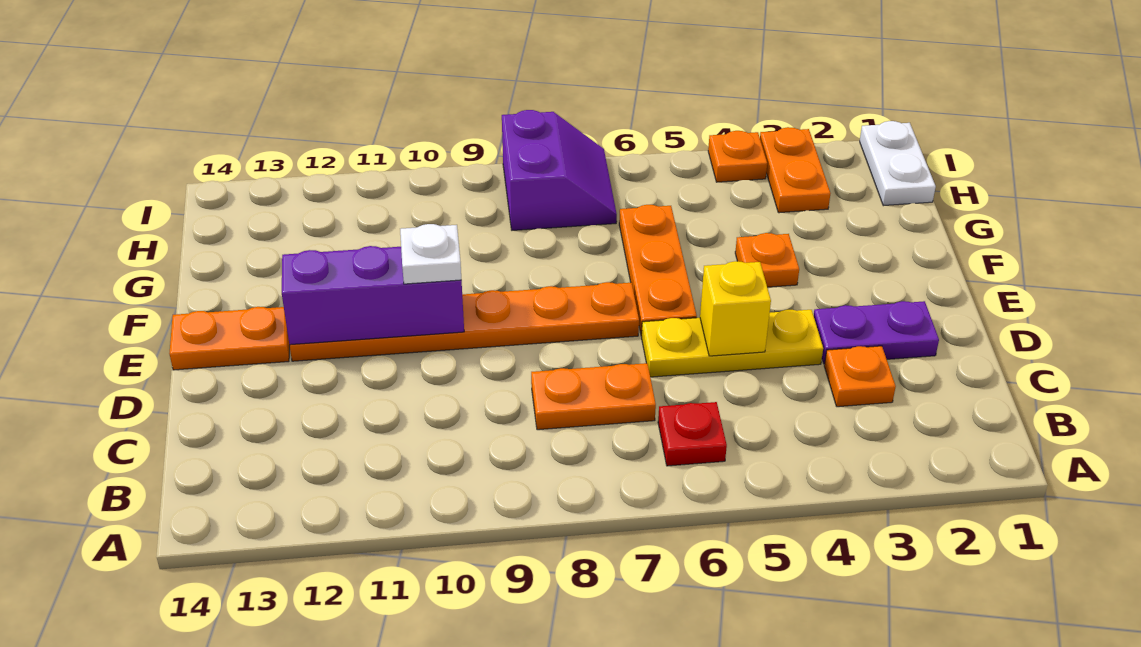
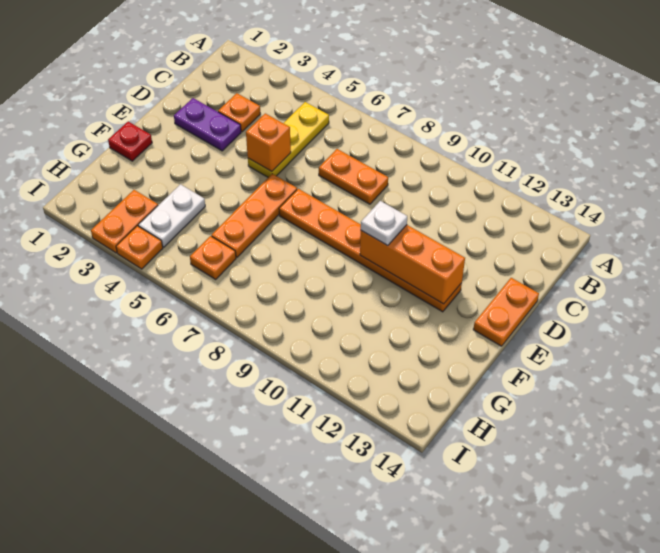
red 1x1 plate [658,402,727,466] -> red 1x1 plate moved to [108,122,152,161]
yellow 1x3 plate [642,310,823,377] -> yellow 1x3 plate turned to [248,102,329,177]
yellow 1x1 brick [700,261,771,356] -> orange 1x1 brick [246,113,291,172]
purple 1x3 brick [282,246,464,345] -> orange 1x3 brick [360,225,465,304]
orange 1x2 plate [169,307,289,370] -> orange 1x2 plate turned to [473,278,539,346]
orange 1x1 plate [735,233,799,287] -> orange 1x1 plate moved to [190,236,236,279]
white 1x2 plate [860,121,936,206] -> white 1x2 plate moved to [138,184,205,247]
purple 2x2 slope [502,110,617,230] -> none

